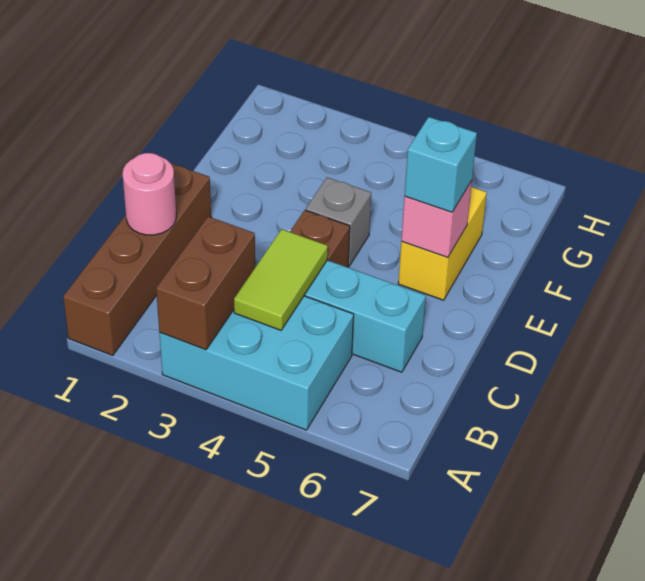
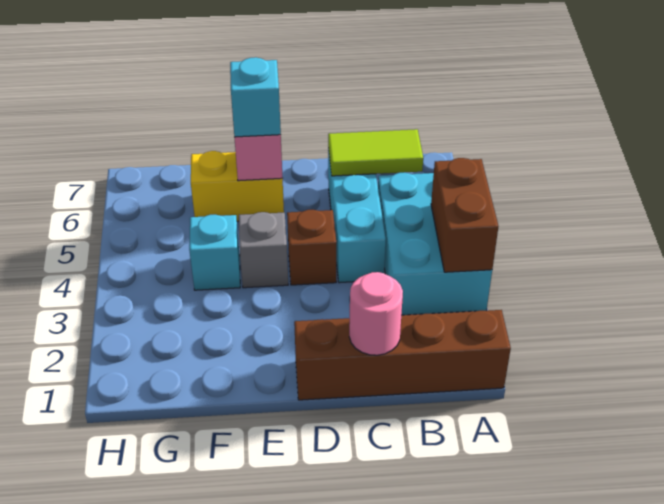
brown 1x2 brick [156,217,255,350] -> brown 1x2 brick turned to [431,158,498,272]
lime 1x2 tile [234,229,328,330] -> lime 1x2 tile moved to [328,129,423,176]
none -> cyan 1x1 brick [189,215,240,290]

